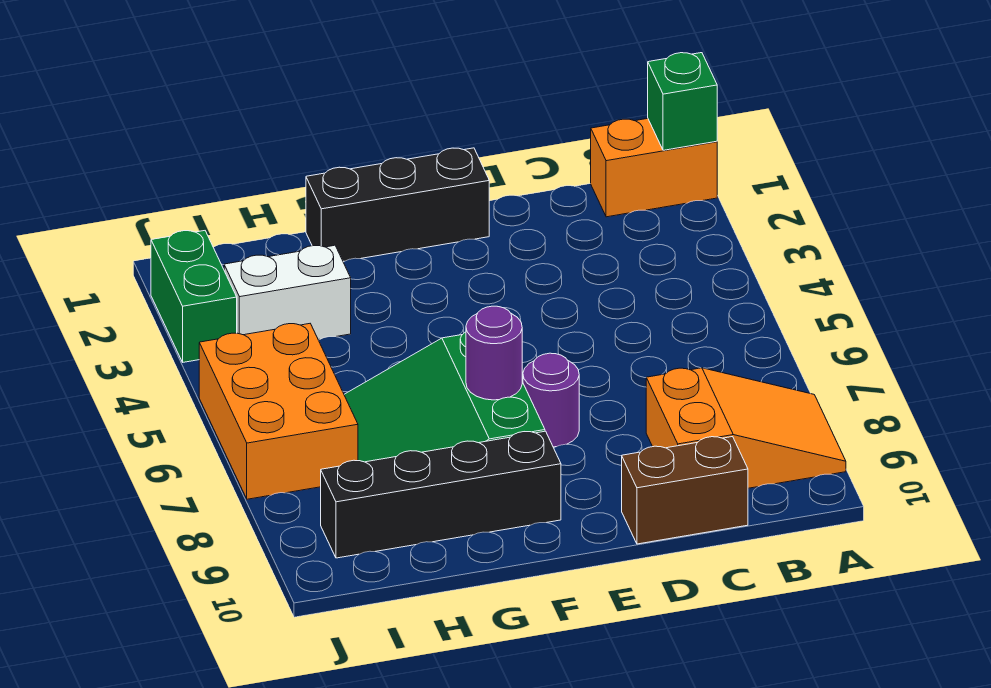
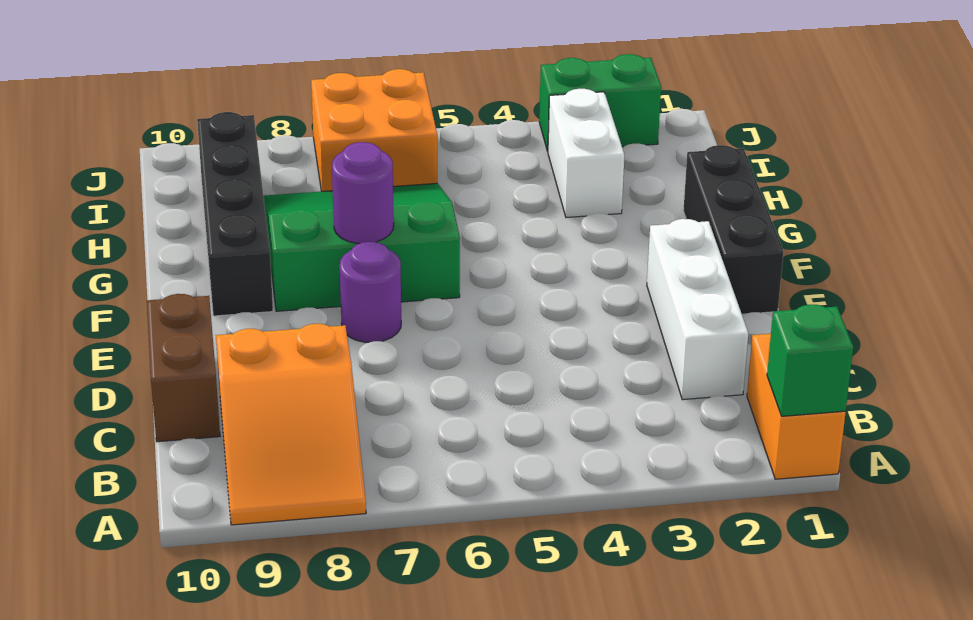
none -> white 1x3 brick [647,219,748,400]
orange 2x3 brick [199,324,358,499] -> orange 2x2 brick [311,69,437,191]

